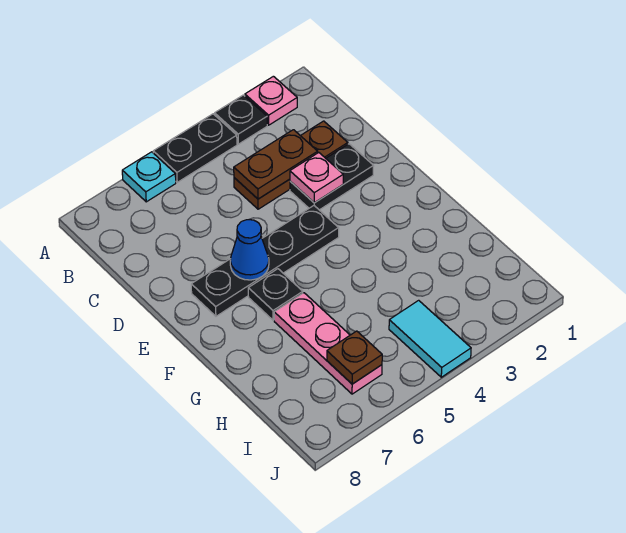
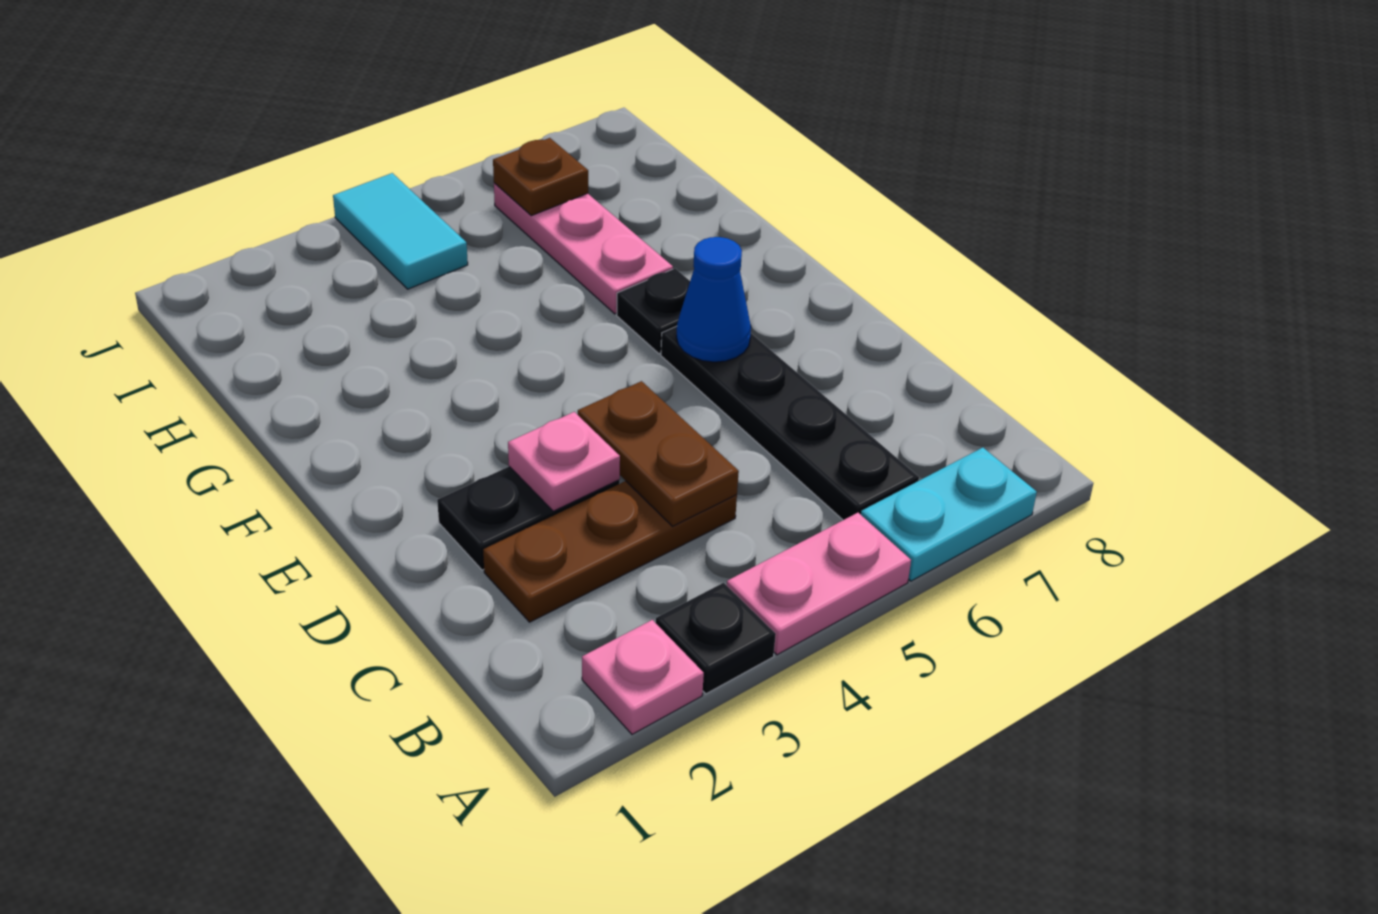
black 1x2 plate [153,114,237,182] -> pink 1x2 plate [727,513,911,655]
cyan 1x1 plate [122,152,176,202] -> cyan 1x2 plate [861,448,1037,581]
brown 1x2 plate [234,130,318,199] -> brown 1x2 plate turned to [578,381,739,526]
black 1x4 plate [191,206,339,316] -> black 1x4 plate turned to [661,326,919,520]

